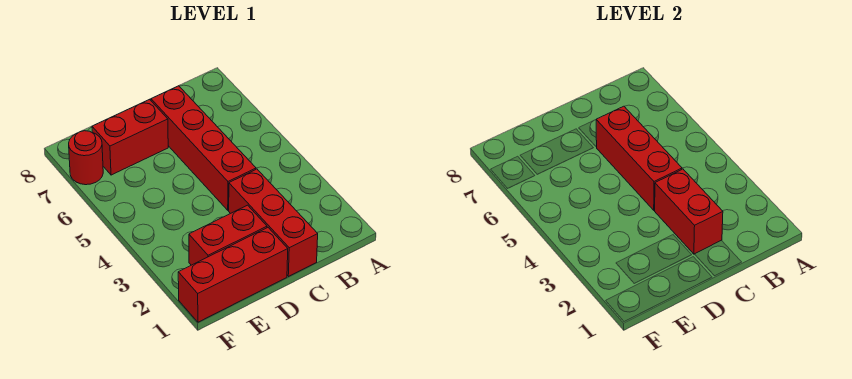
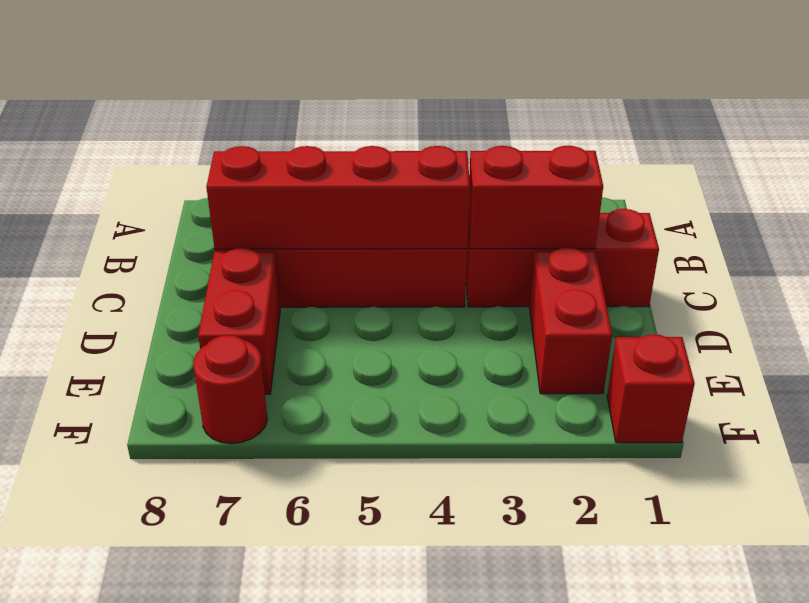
red 1x3 brick [596,106,682,210] -> red 1x4 brick [206,146,470,249]
red 1x3 brick [178,228,288,322] -> red 1x1 brick [607,334,695,443]

